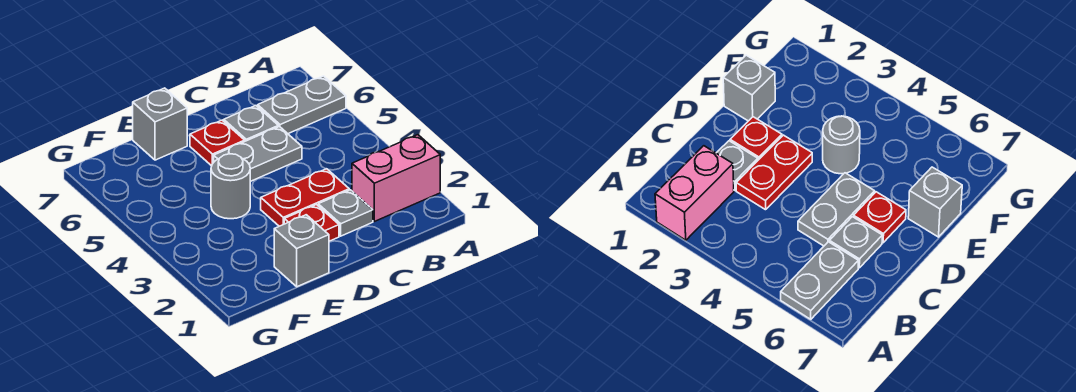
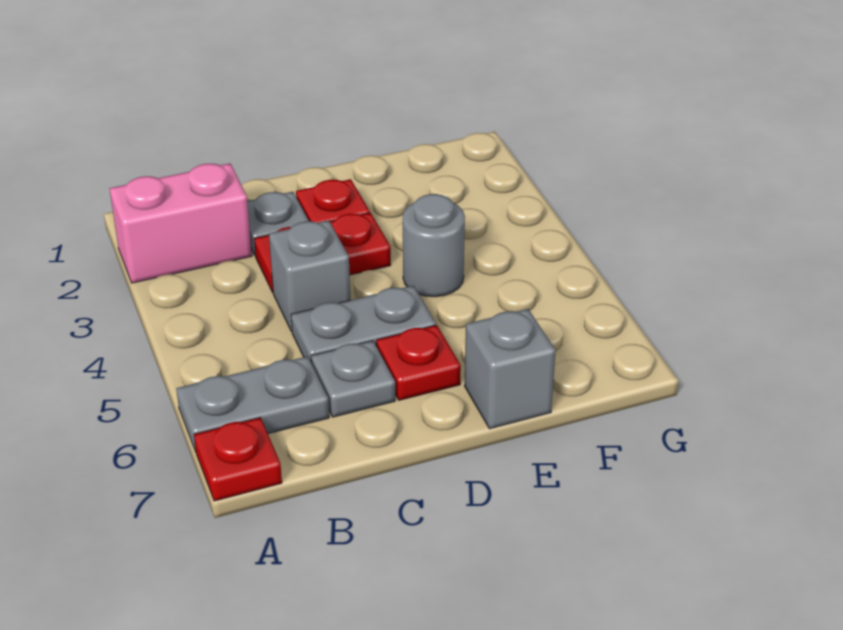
none -> red 1x1 plate [194,418,282,501]
grey 1x1 brick [274,215,329,287] -> grey 1x1 brick moved to [269,220,350,332]

